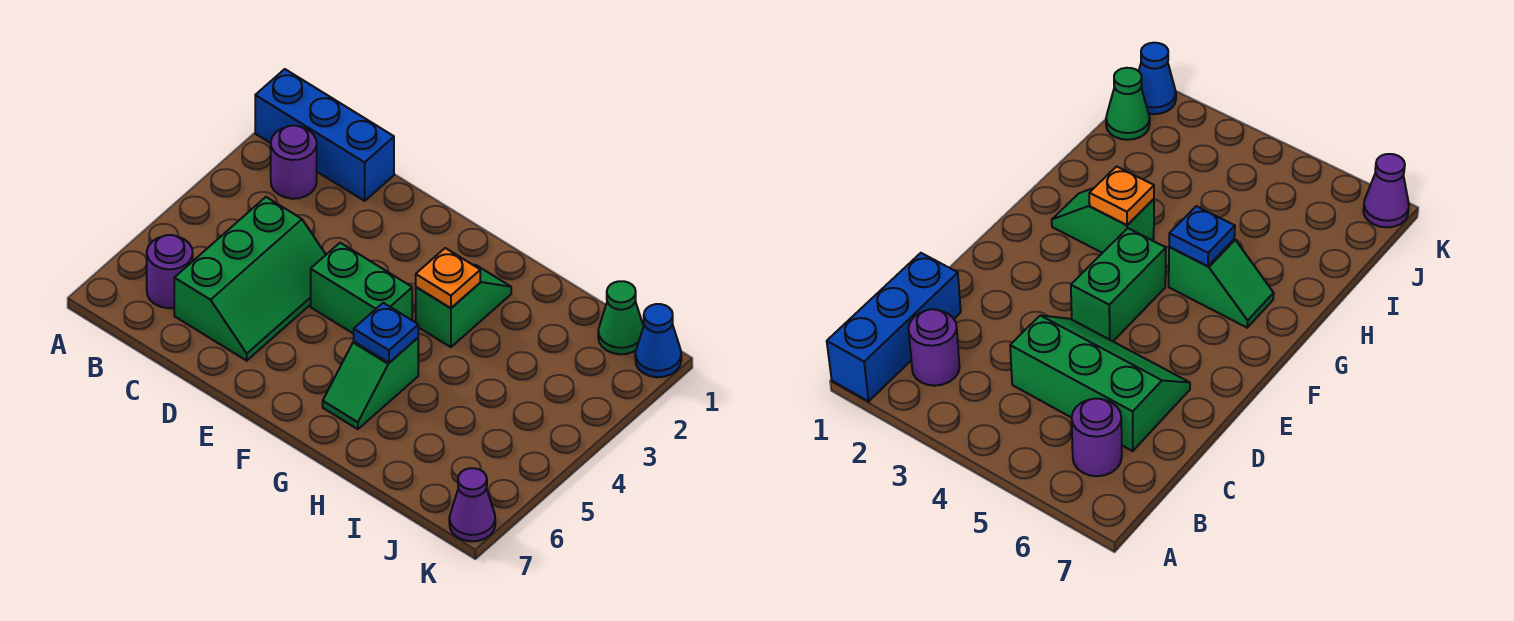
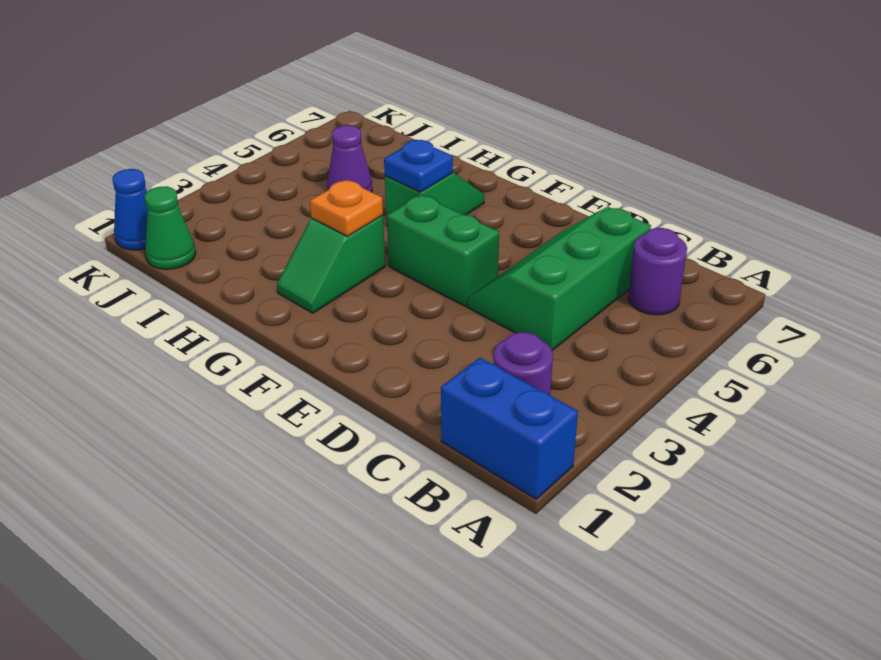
blue 1x3 brick [255,69,394,201] -> blue 1x2 brick [441,358,578,499]
purple 1x1 cone [449,468,495,541] -> purple 1x1 cone moved to [327,125,372,192]

